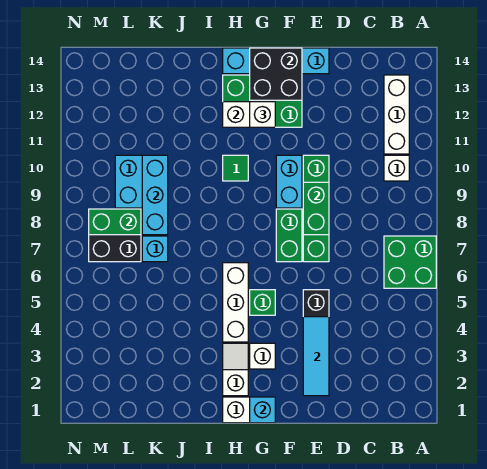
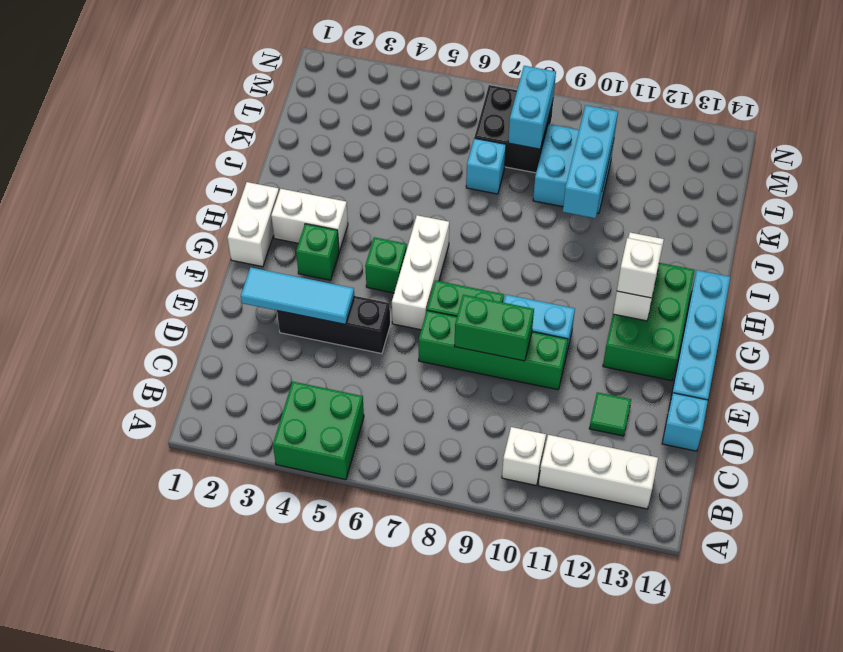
green 2x2 brick [384,236,436,288] -> green 2x2 brick moved to [273,382,364,480]
black 2x2 brick [250,48,302,100] -> none
cyan 1x1 brick [250,397,275,423] -> cyan 1x1 brick moved to [662,393,708,451]
white 1x1 brick [250,343,275,369] -> green 1x1 brick [296,224,339,280]
white 1x2 slope [223,343,248,396] -> white 1x2 brick [271,189,348,251]
white 1x3 brick [223,263,248,342] -> white 1x3 brick turned to [392,215,449,330]
green 1x1 tile [223,155,248,181] -> green 1x1 tile moved to [589,392,631,436]
cyan 1x3 brick [142,155,168,235] -> cyan 1x3 brick turned to [563,105,618,218]
green 1x2 brick [89,209,141,235] -> cyan 1x2 brick [508,66,556,149]

